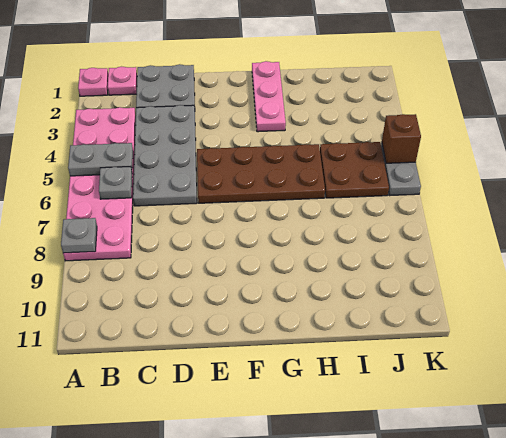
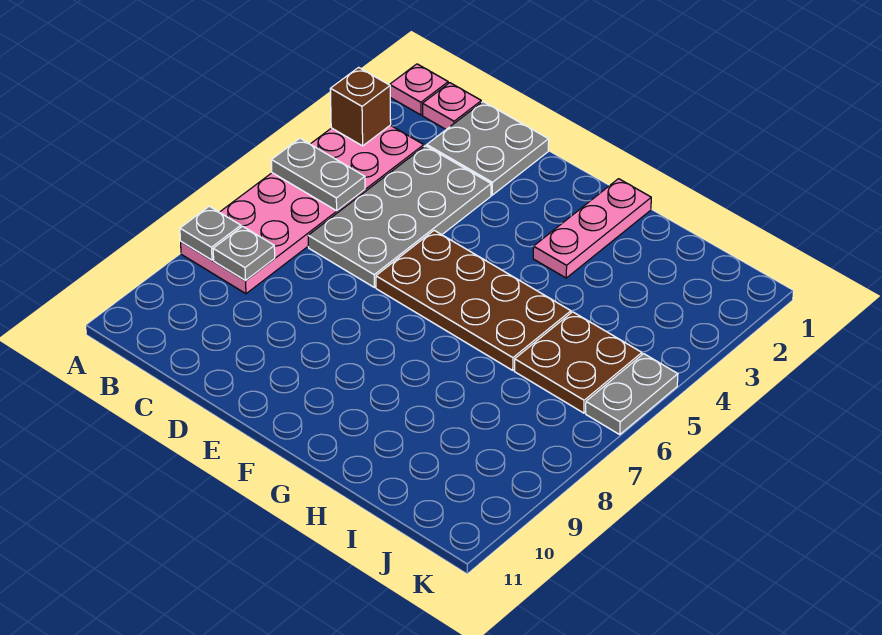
grey 1x1 plate [99,167,132,199] -> grey 1x1 plate moved to [213,226,275,280]
brown 1x1 brick [382,114,421,163] -> brown 1x1 brick moved to [330,67,391,146]

